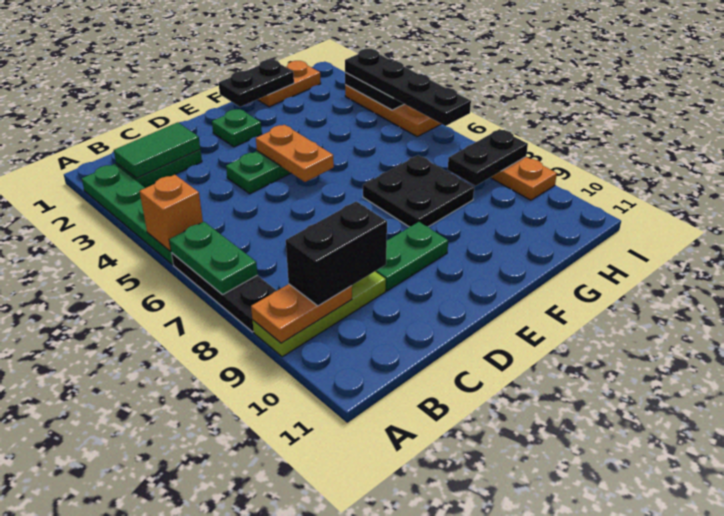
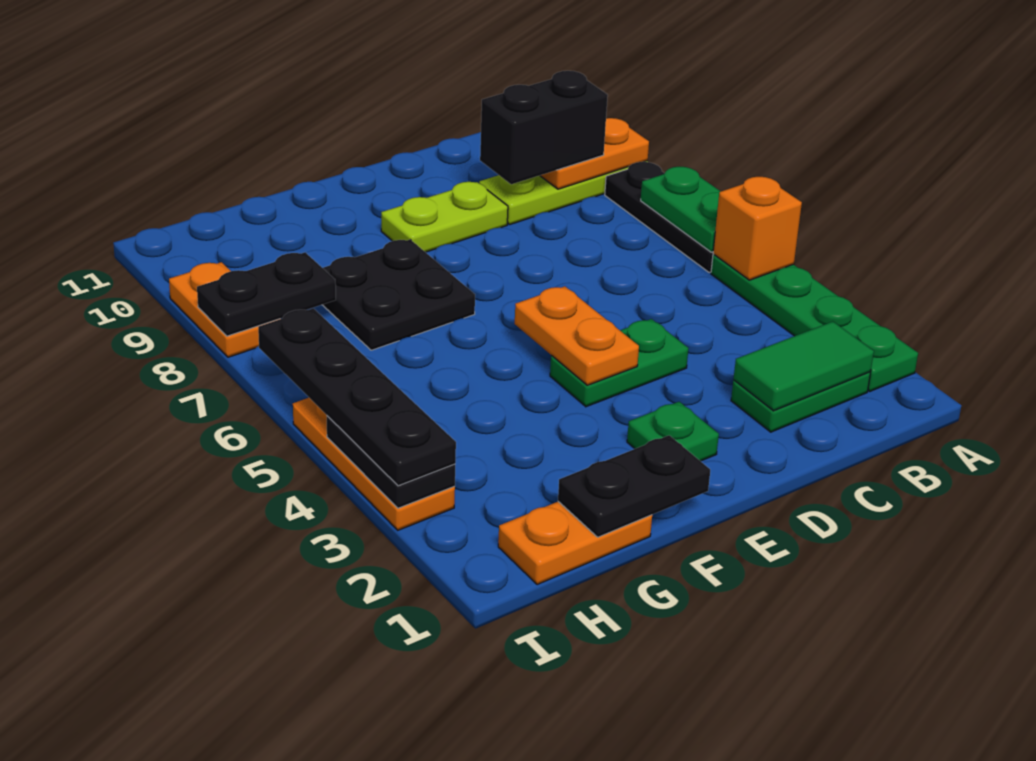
green 1x2 plate [375,222,448,291] -> lime 1x2 plate [381,182,508,252]

